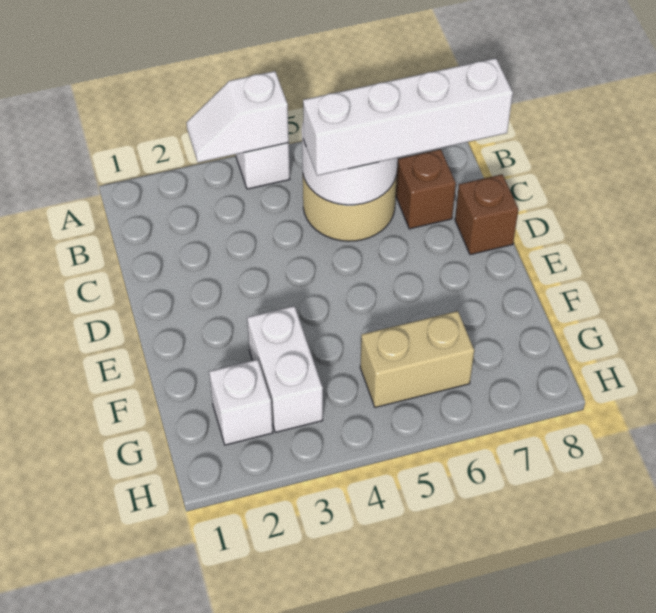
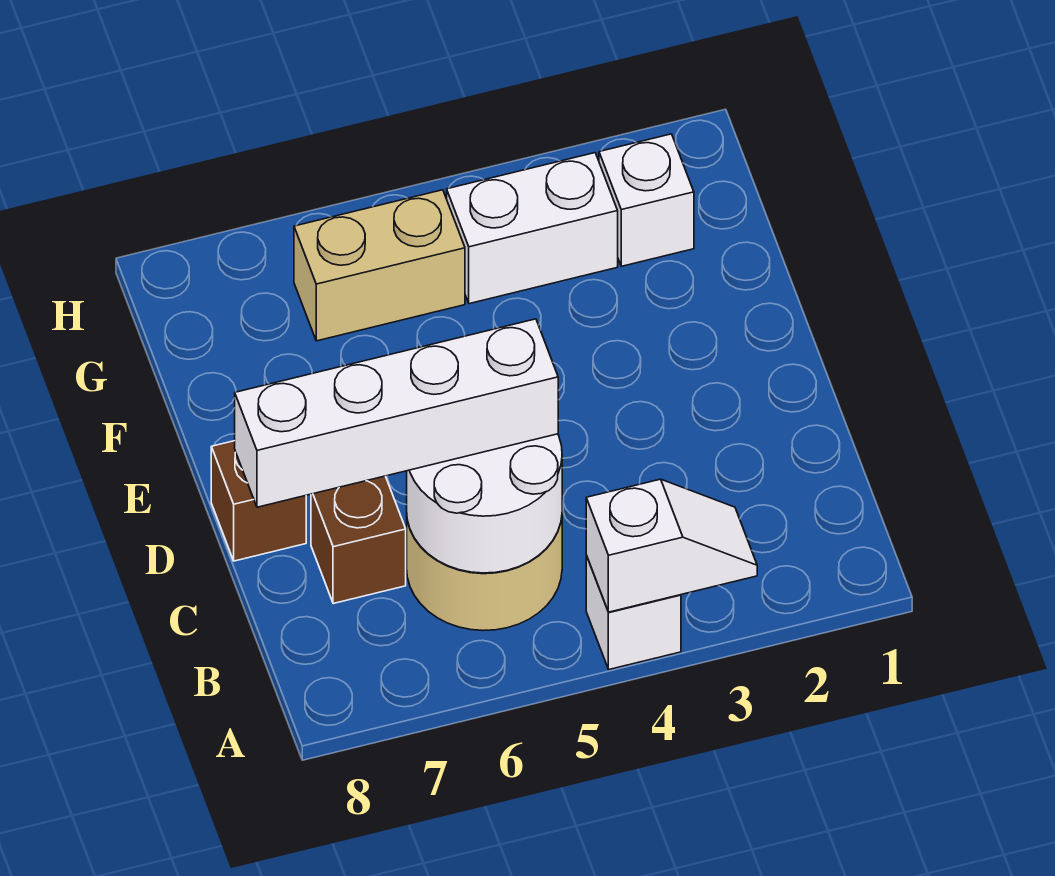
white 1x2 brick [247,306,323,432] -> white 1x2 brick turned to [447,153,618,304]

